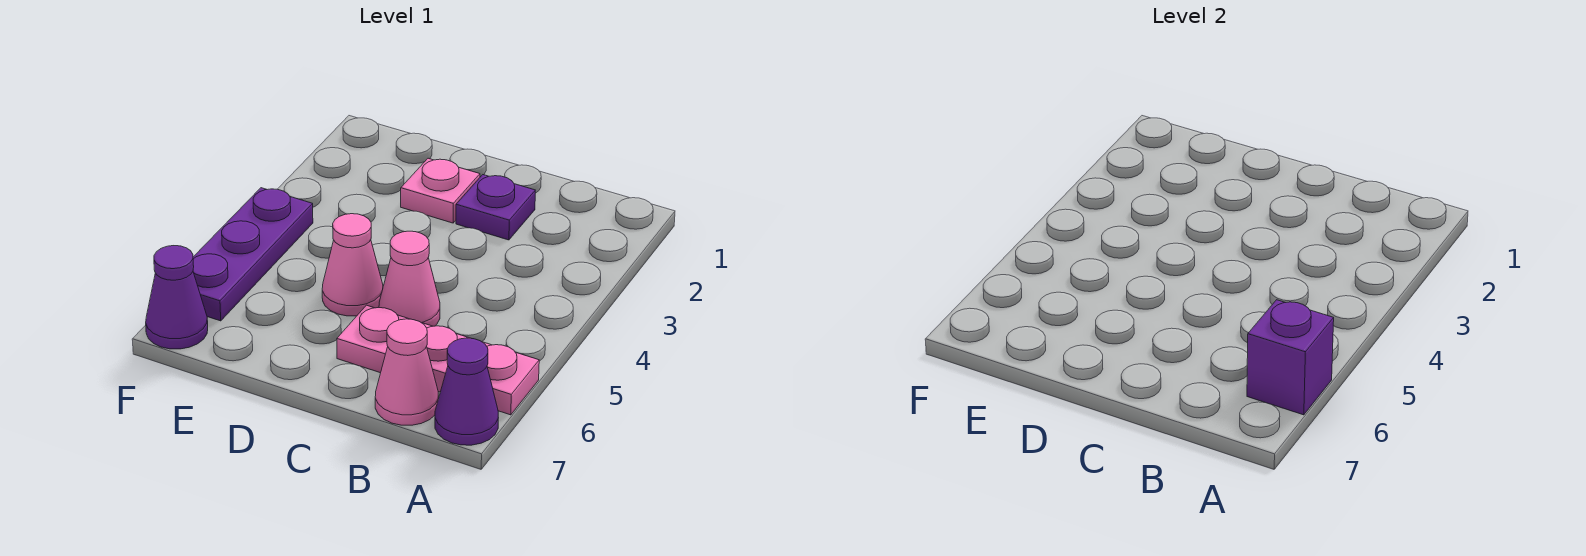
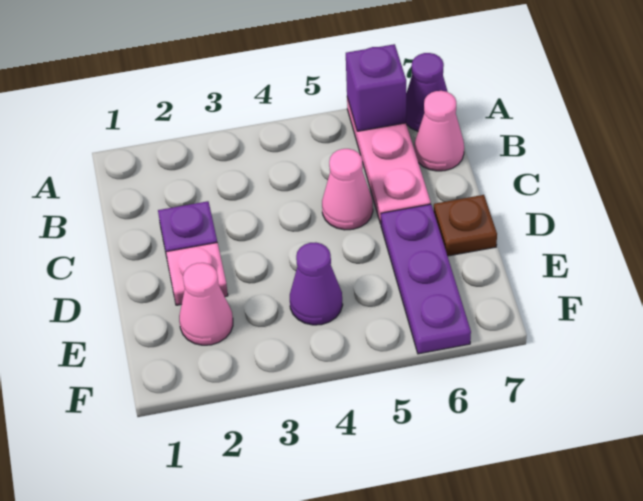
pink 1x1 cone [322,214,383,316] -> pink 1x1 cone moved to [179,263,233,345]
none -> brown 1x1 plate [434,195,497,256]
purple 1x3 plate [193,188,313,321] -> purple 1x3 plate turned to [381,204,471,354]
purple 1x1 cone [146,246,208,349] -> purple 1x1 cone moved to [290,242,343,325]

